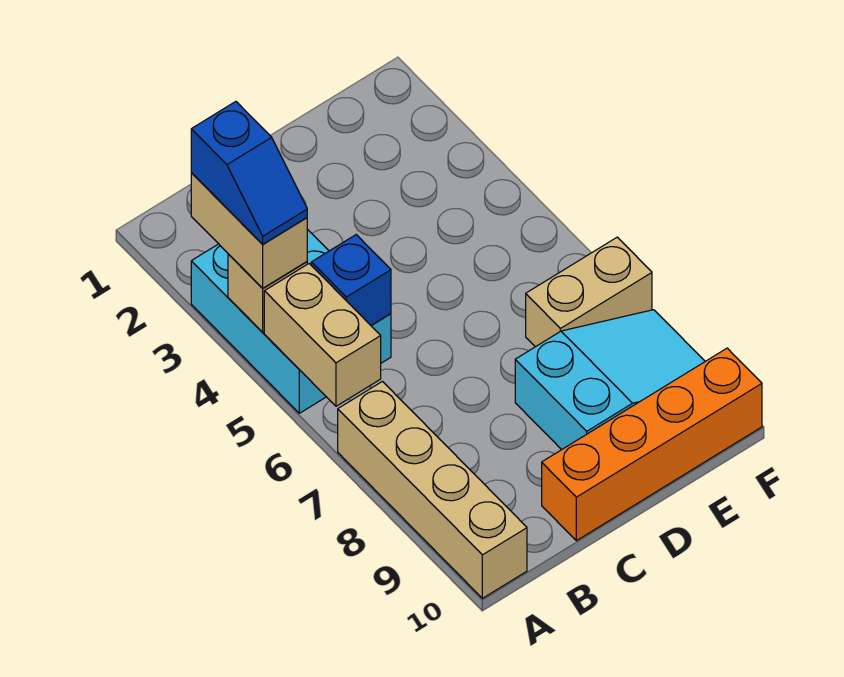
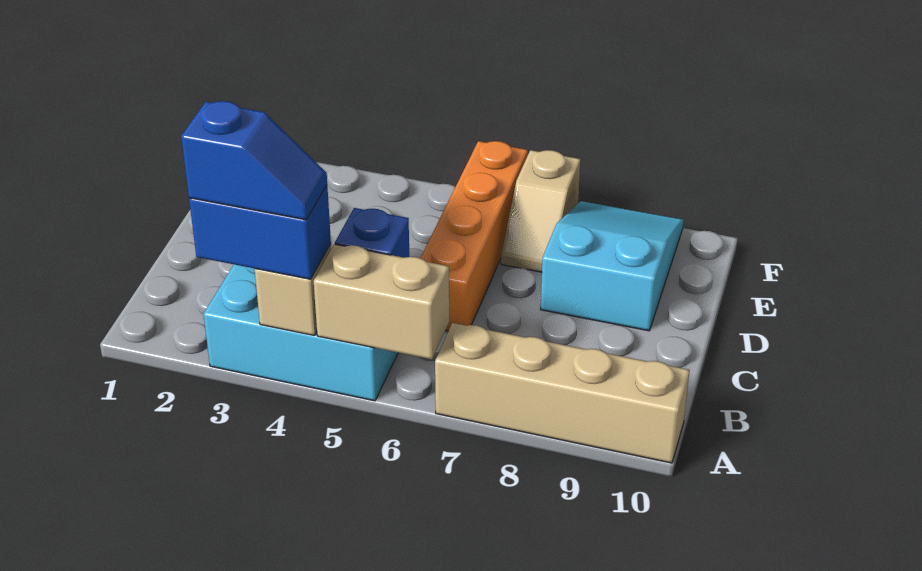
tan 1x2 brick [191,173,307,288] -> blue 1x2 brick [189,185,331,279]
orange 1x4 brick [542,348,762,541] -> orange 1x4 brick moved to [421,141,528,331]
tan 1x2 brick [526,237,652,347] -> tan 1x2 slope [501,150,580,272]

